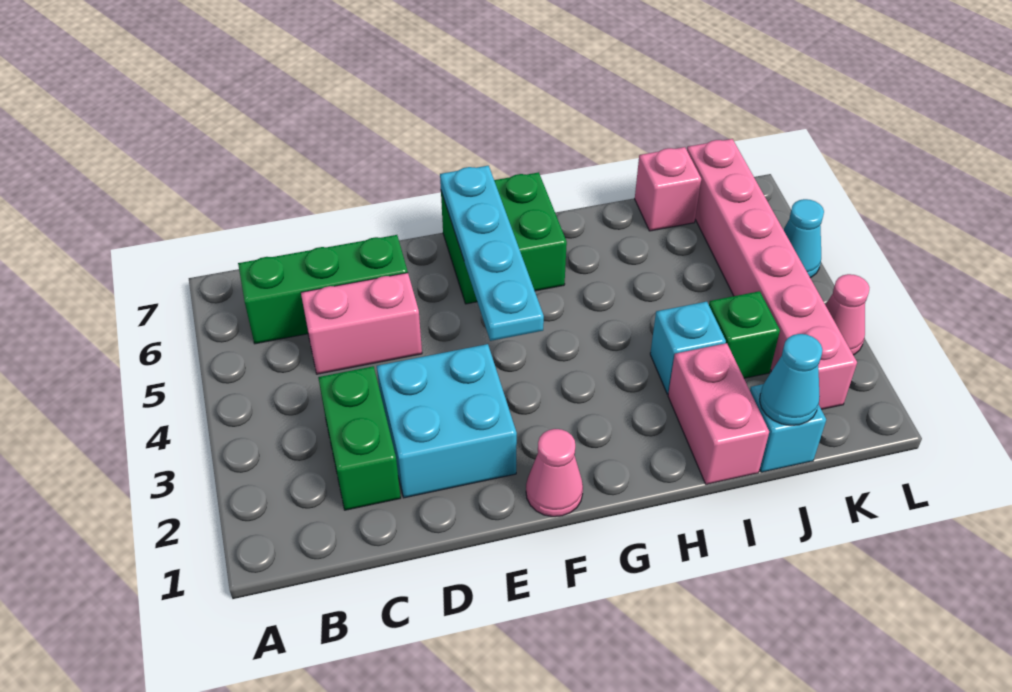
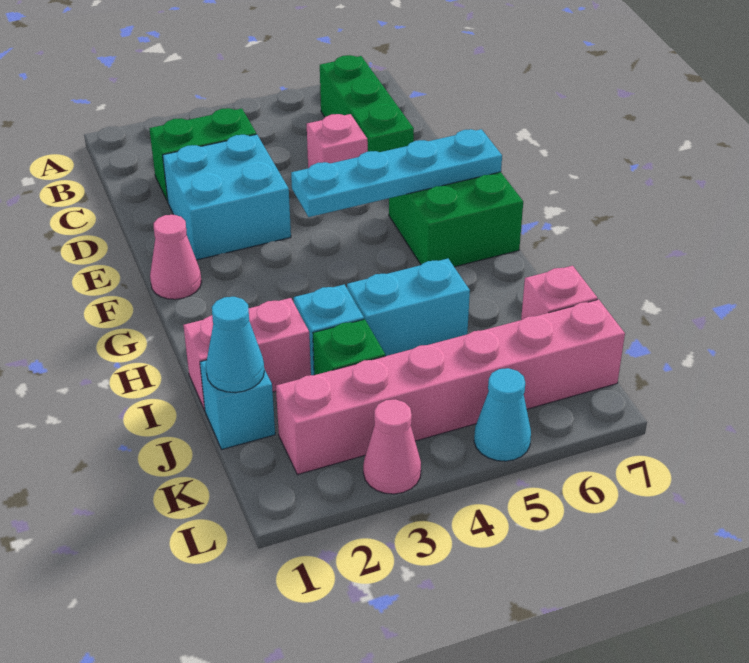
pink 1x2 brick [301,273,422,374] -> pink 1x1 brick [307,114,368,168]
none -> cyan 1x2 brick [347,259,470,356]

